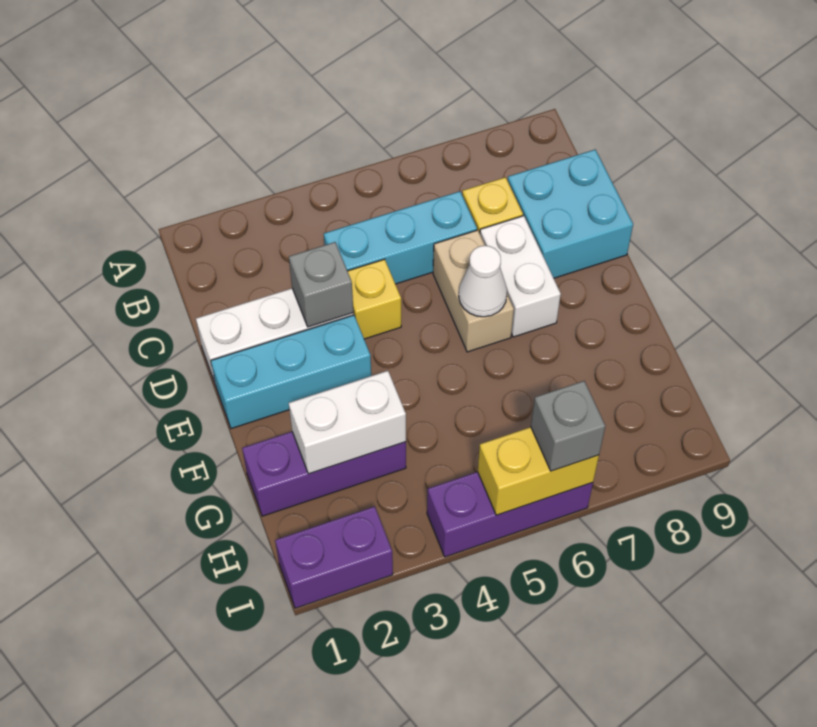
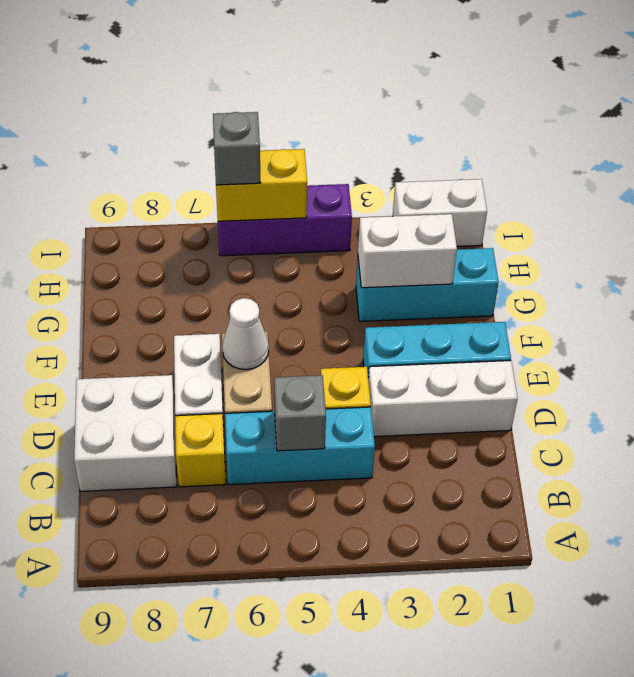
cyan 2x2 brick [508,150,633,278] -> white 2x2 brick [74,375,177,491]
grey 1x1 brick [289,242,353,327] -> grey 1x1 brick moved to [274,375,326,451]
purple 1x3 brick [242,432,406,516] -> cyan 1x3 brick [356,248,499,321]
purple 1x2 brick [275,506,393,608] -> white 1x2 brick [393,179,487,246]

